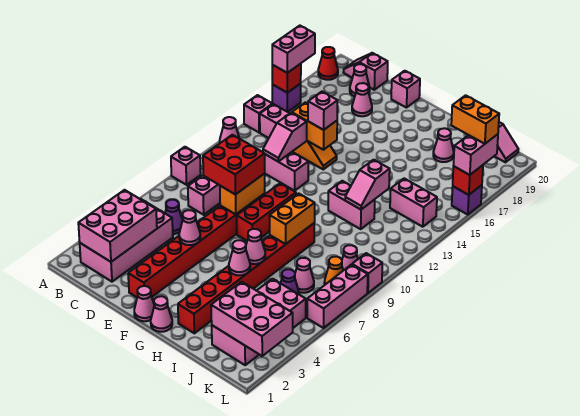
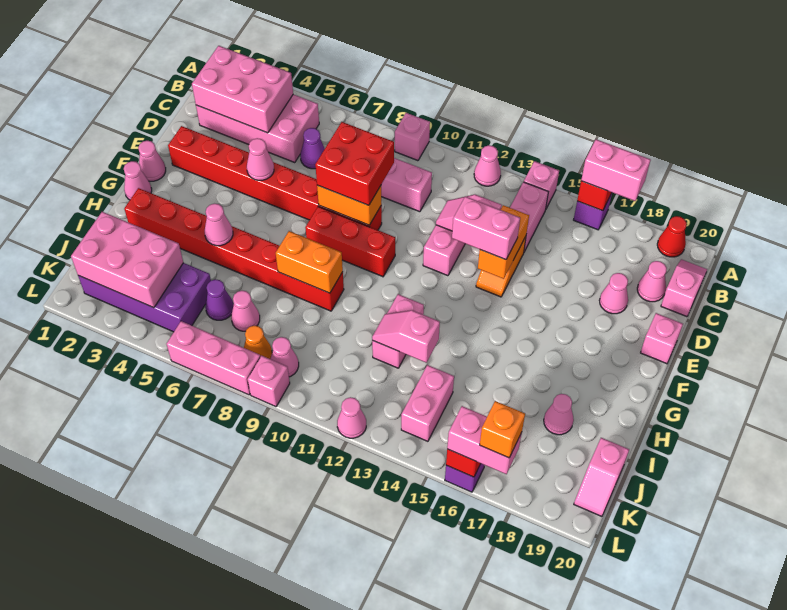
pink 1x1 brick [308,92,338,130] -> pink 1x2 brick [452,196,520,260]
pink 1x1 cone [246,229,265,264] -> pink 1x1 cone moved to [337,397,366,438]
pink 2x4 brick [212,279,306,365] -> purple 2x4 brick [78,263,211,332]
pink 2x3 brick [211,282,293,356] -> pink 2x3 brick turned to [71,212,183,308]
orange 1x2 brick [451,95,499,144] -> orange 1x1 brick [480,401,525,458]

